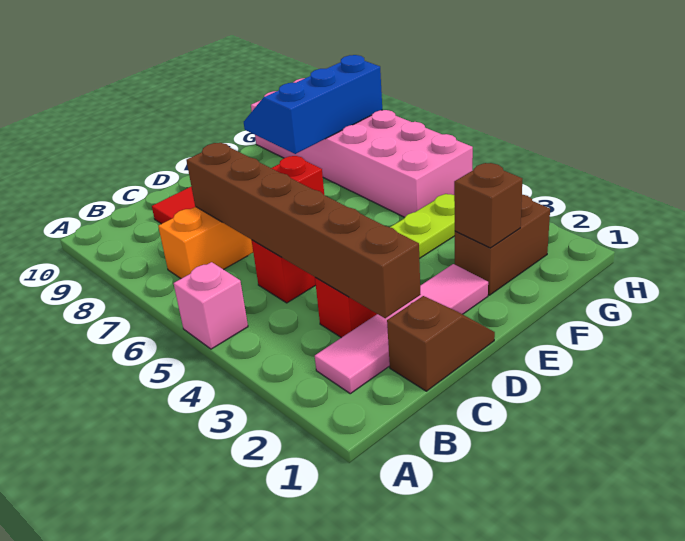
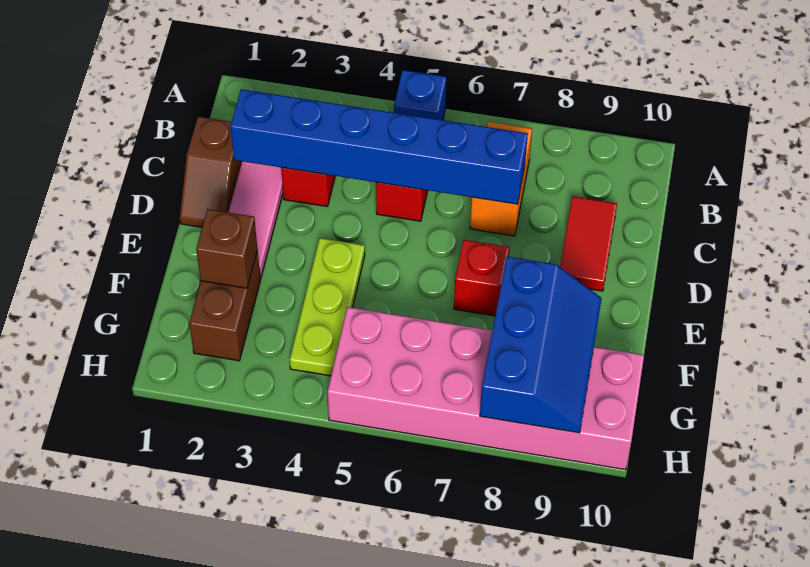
pink 1x1 brick [174,262,248,349] -> blue 1x1 brick [394,70,446,120]
brown 1x6 brick [186,143,421,318] -> blue 1x6 brick [231,89,528,204]

